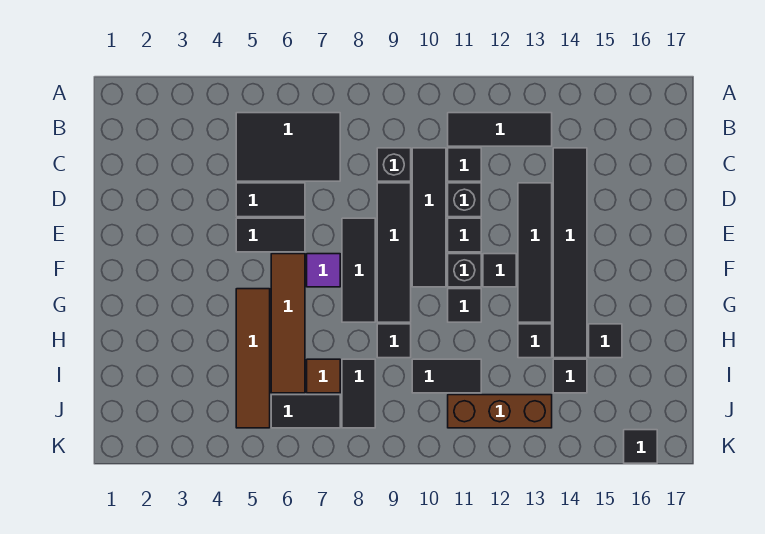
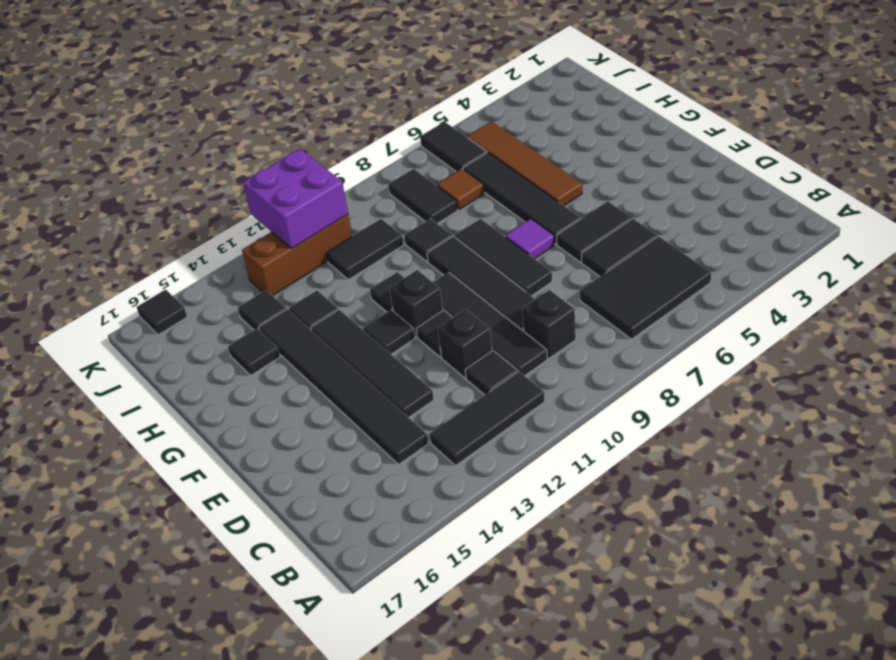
brown 1x4 tile [271,254,305,393] -> black 1x4 tile [463,153,581,244]
black 1x2 tile [271,395,340,428] -> black 1x2 tile turned to [420,122,487,172]
none -> purple 2x2 brick [243,149,348,249]

